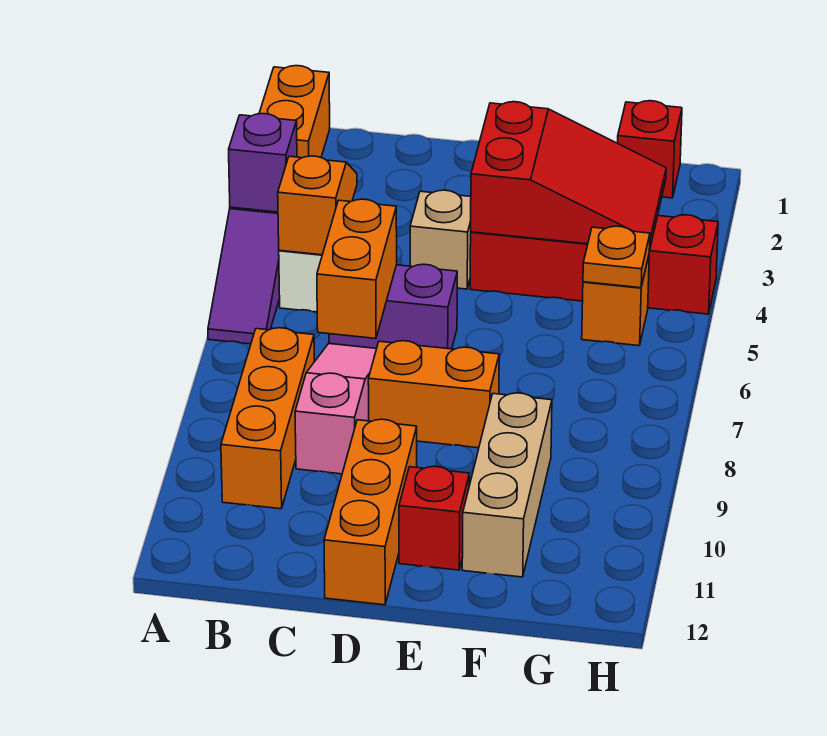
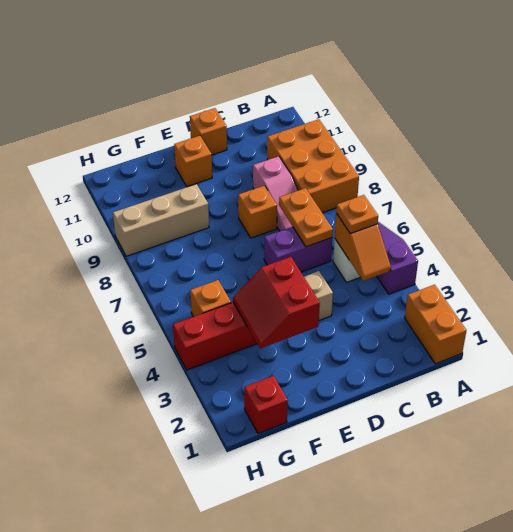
purple 1x1 brick [229,114,297,212] -> none
orange 1x3 brick [221,328,314,509] -> orange 2x3 brick [267,119,359,213]
orange 1x2 brick [317,199,397,339] -> orange 1x2 plate [279,188,333,247]
orange 1x2 brick [368,341,499,448] -> orange 1x1 brick [238,186,277,238]
orange 1x3 brick [324,419,417,605] -> orange 1x1 brick [190,108,227,155]
red 2x3 slope [471,102,666,250] -> red 2x2 slope [233,257,320,349]
red 1x1 brick [399,466,469,570] -> orange 1x1 brick [174,136,212,187]
tan 1x3 brick [462,393,552,577] -> tan 1x3 brick turned to [113,184,209,256]
orange 1x1 plate [583,226,650,288] -> orange 1x1 plate moved to [336,195,378,233]

